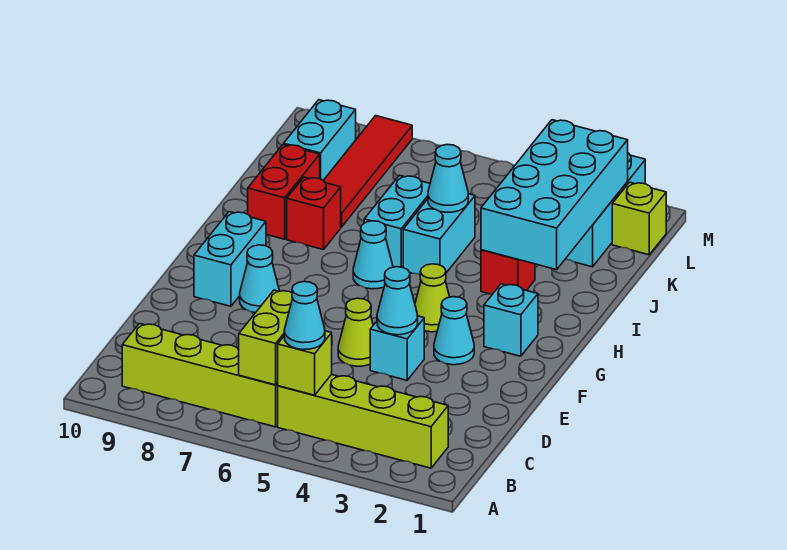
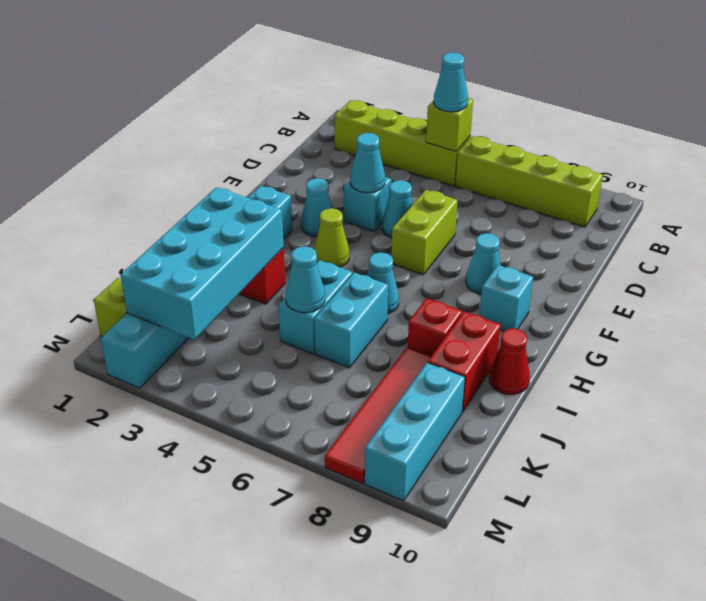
lime 1x2 brick [239,290,292,385] -> lime 1x2 brick moved to [392,190,458,275]
lime 1x1 cone [338,298,373,366] -> cyan 1x1 cone [382,180,413,238]
cyan 1x2 brick [194,212,266,306] -> cyan 1x1 brick [480,265,533,331]
none -> red 1x1 cone [489,328,530,394]
cyan 1x2 brick [284,100,356,180] -> cyan 1x3 brick [365,363,465,501]

